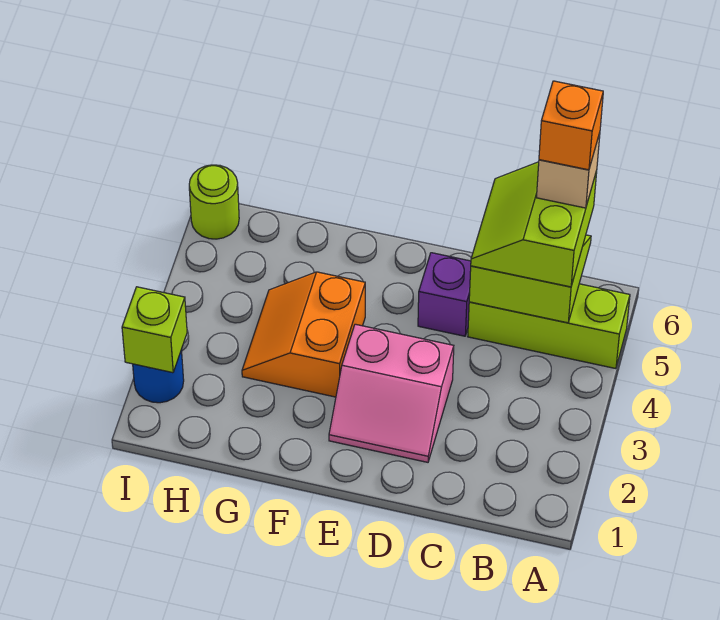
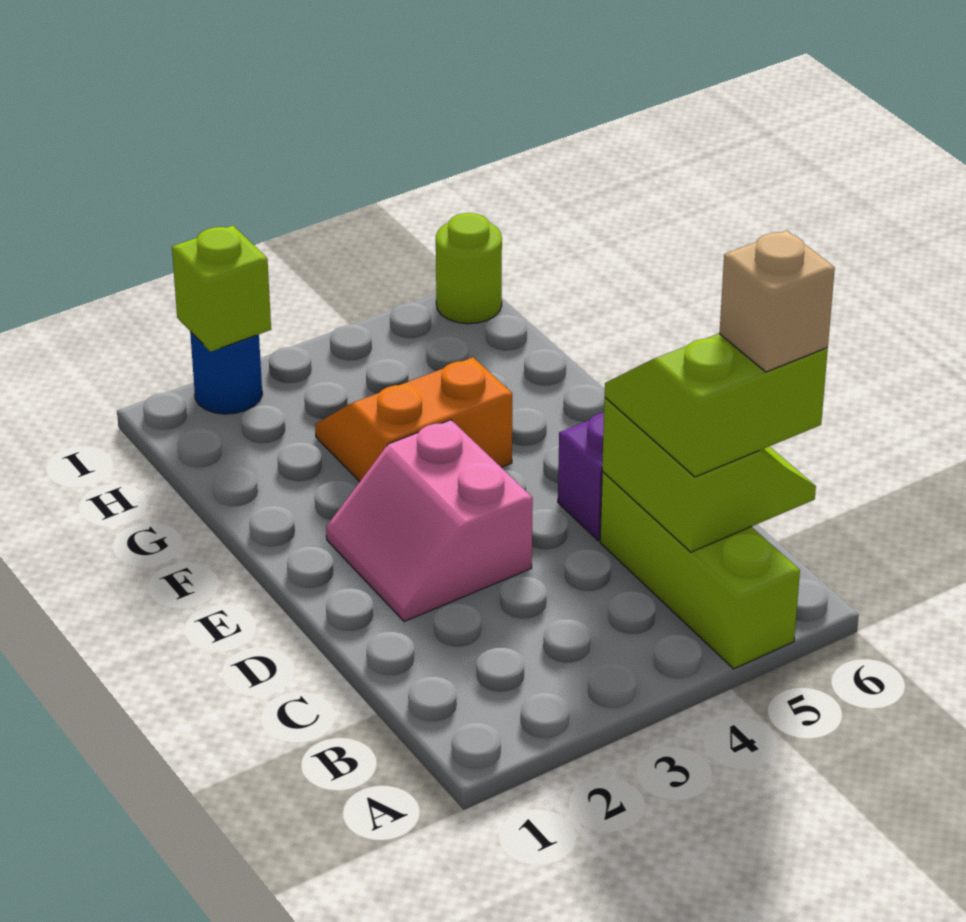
orange 1x1 brick [539,81,603,170] -> none

